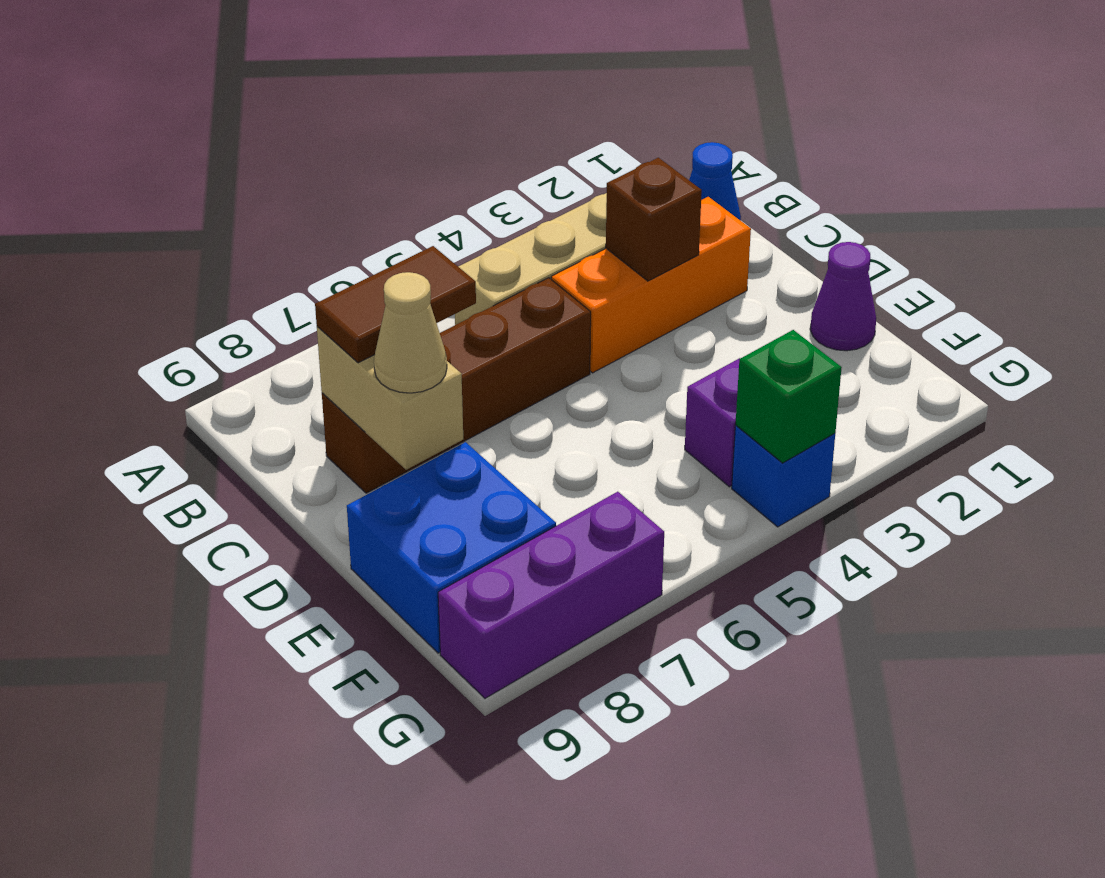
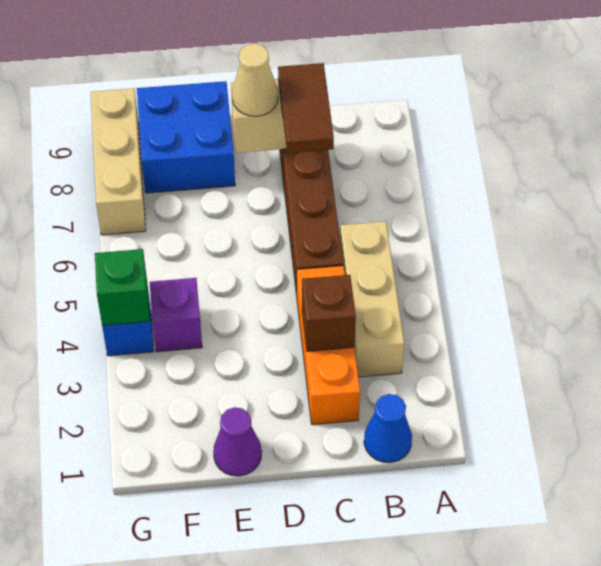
purple 1x3 brick [438,492,664,698] -> tan 1x3 brick [91,88,146,235]

